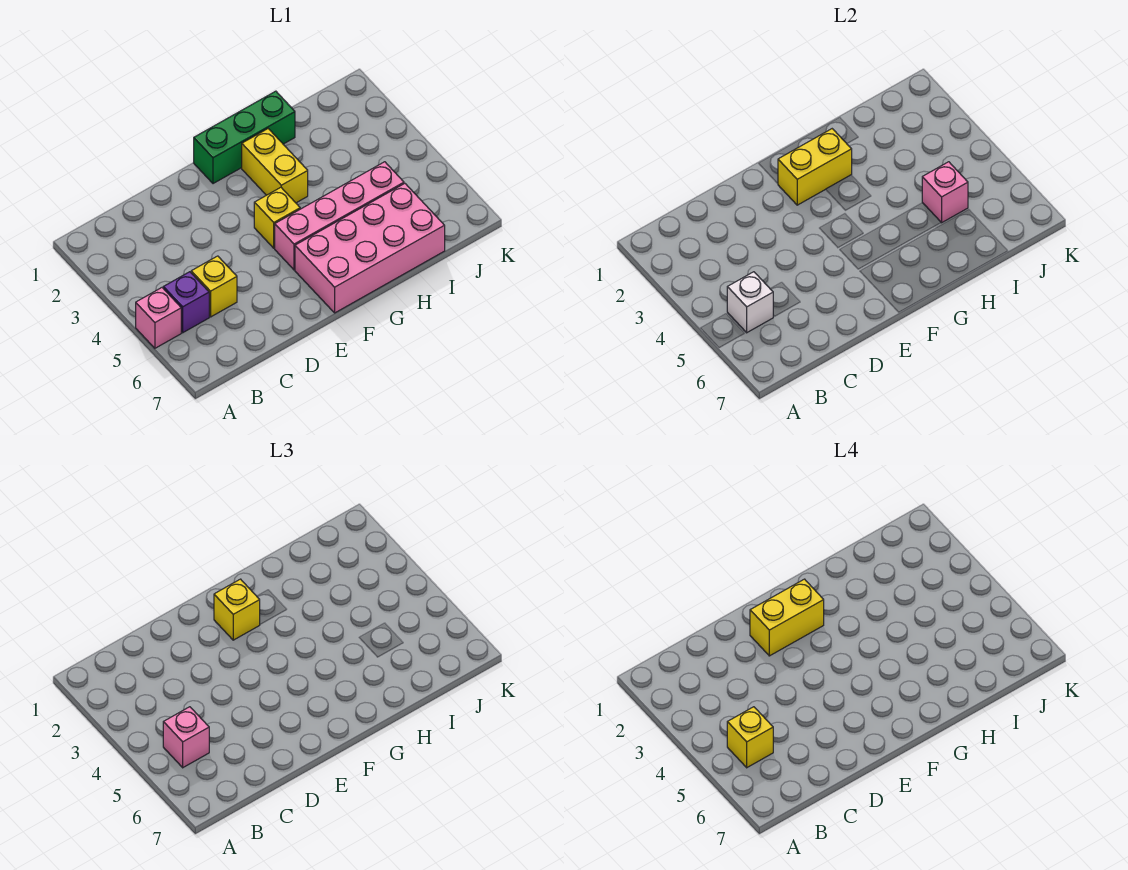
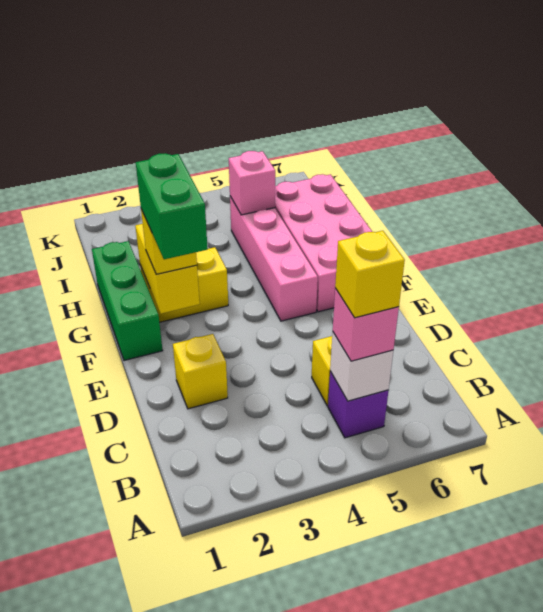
pink 1x1 brick [136,288,181,348] -> none
yellow 1x2 brick [750,579,824,656] -> green 1x2 brick [136,153,208,259]
yellow 1x1 brick [254,187,300,248] -> yellow 1x1 brick moved to [173,334,228,409]

